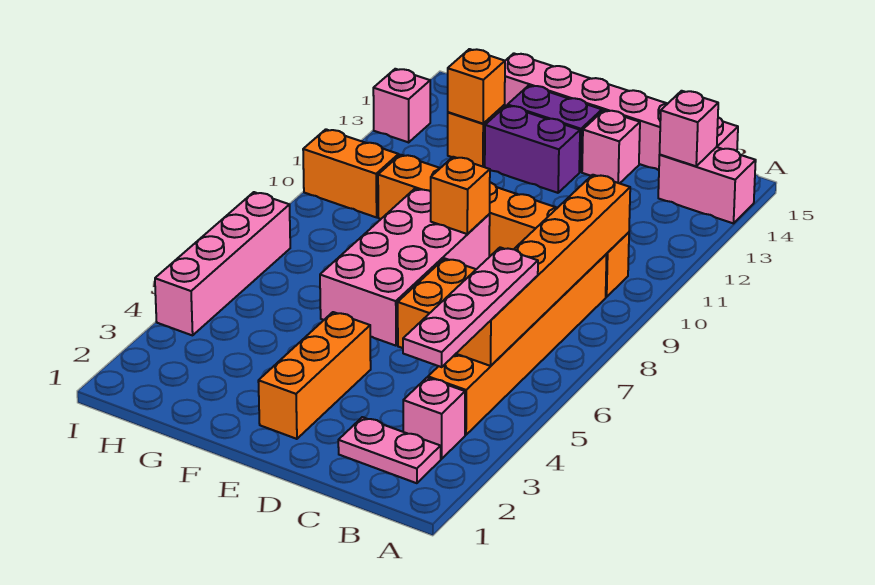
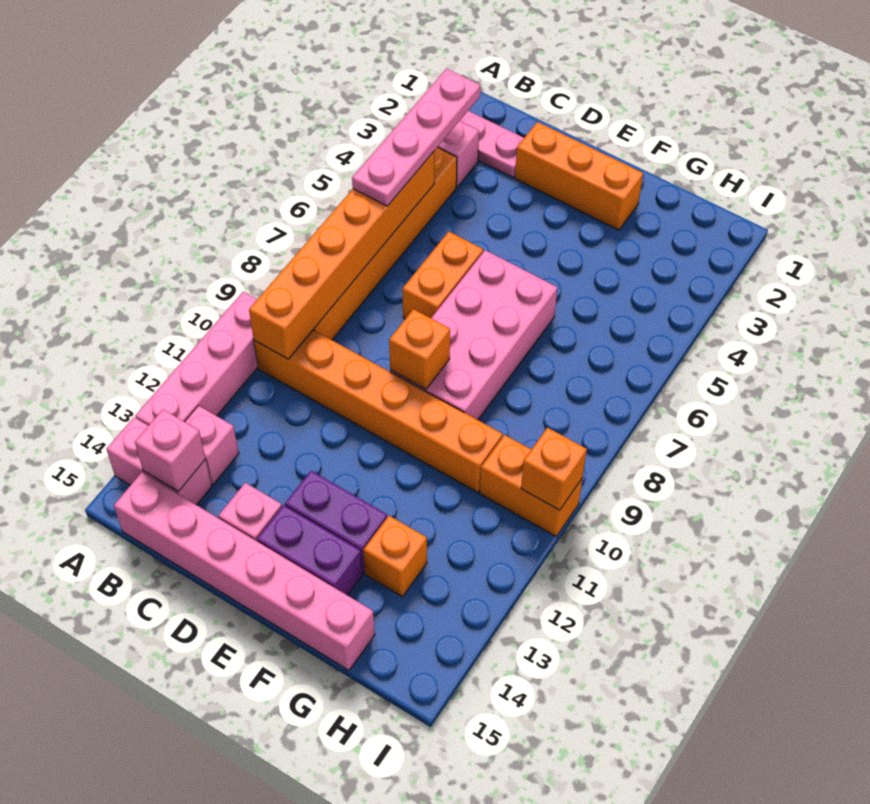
orange 1x3 brick [258,312,371,439] -> orange 1x3 brick turned to [515,122,643,230]
orange 1x1 brick [448,49,505,124] -> orange 1x1 brick moved to [521,428,587,510]
pink 1x4 brick [155,192,290,335] -> pink 1x4 brick moved to [135,292,258,426]
pink 1x1 brick [373,69,430,142] -> pink 1x1 brick moved to [185,406,239,484]

